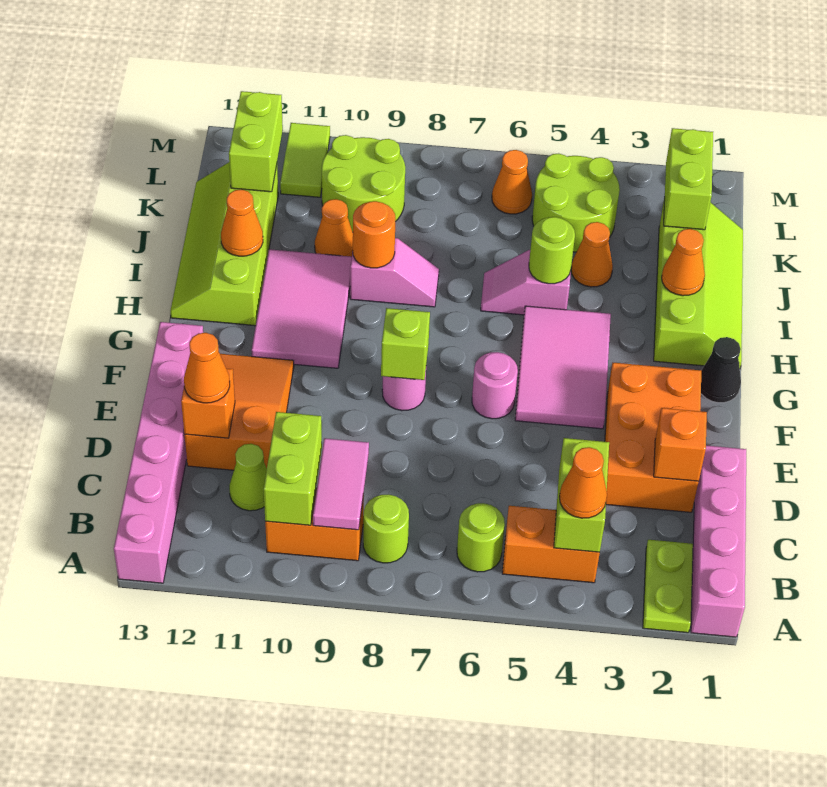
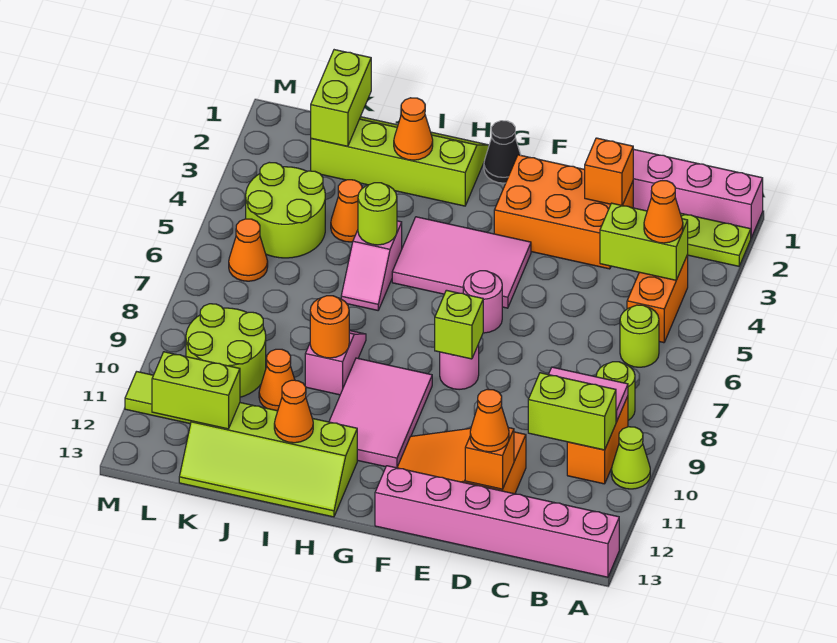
lime 1x1 cone [229,444,267,511] -> lime 1x1 cone moved to [611,427,650,489]
pink 2x3 tile [251,249,352,368] -> pink 2x3 tile turned to [329,358,432,468]
lime 1x2 brick [664,128,713,230] -> lime 1x2 brick turned to [311,50,371,146]

